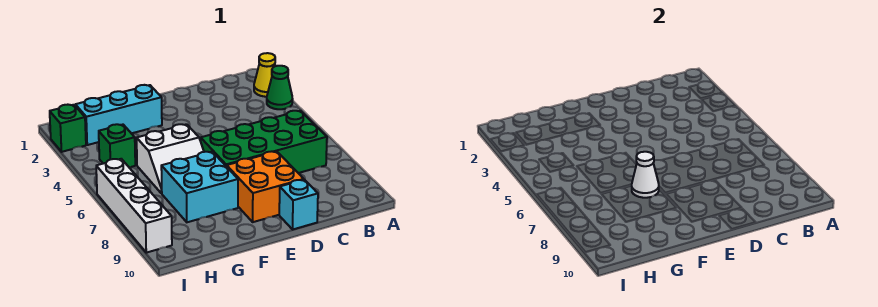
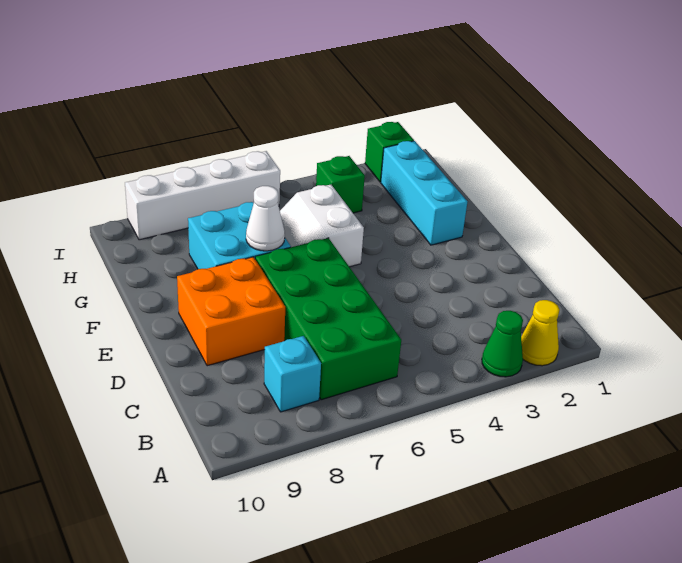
cyan 1x1 brick [279,180,318,229] -> cyan 1x1 brick moved to [264,336,321,412]

